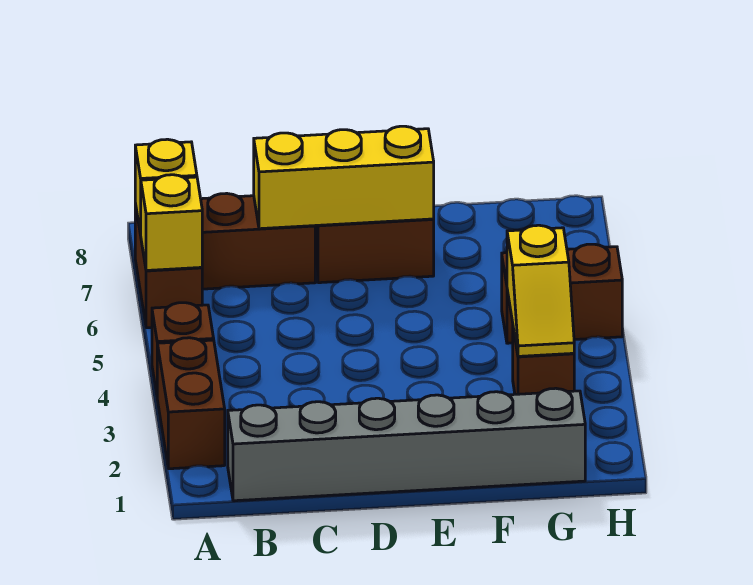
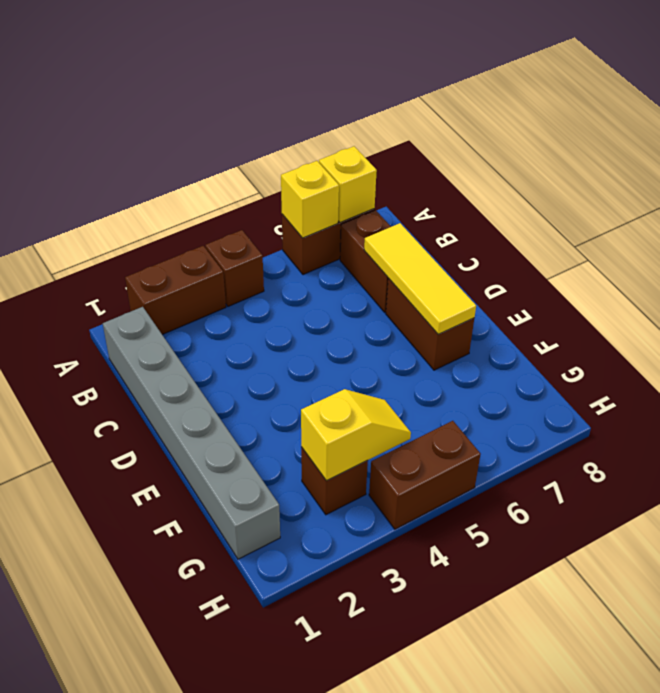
yellow 1x3 brick [254,126,434,229] -> yellow 1x3 tile [364,223,476,334]
yellow 1x2 slope [507,225,574,356] -> yellow 1x2 slope turned to [301,389,411,481]
brown 1x2 brick [502,244,622,343] -> brown 1x2 brick turned to [369,421,481,529]

